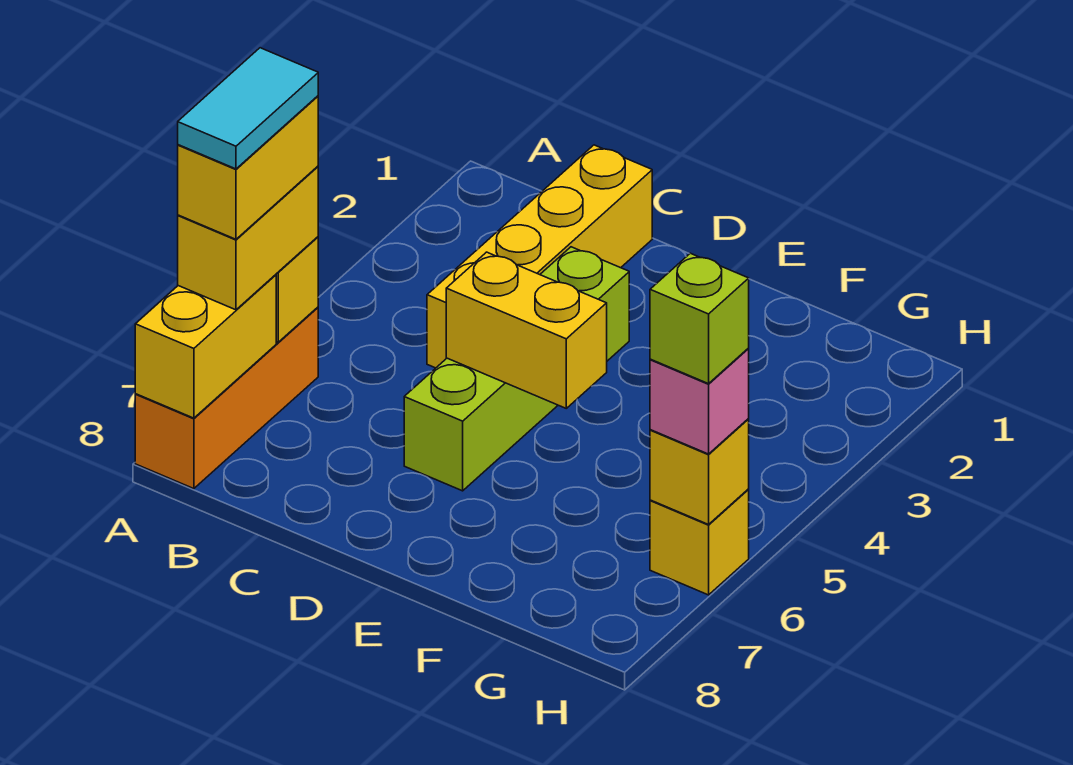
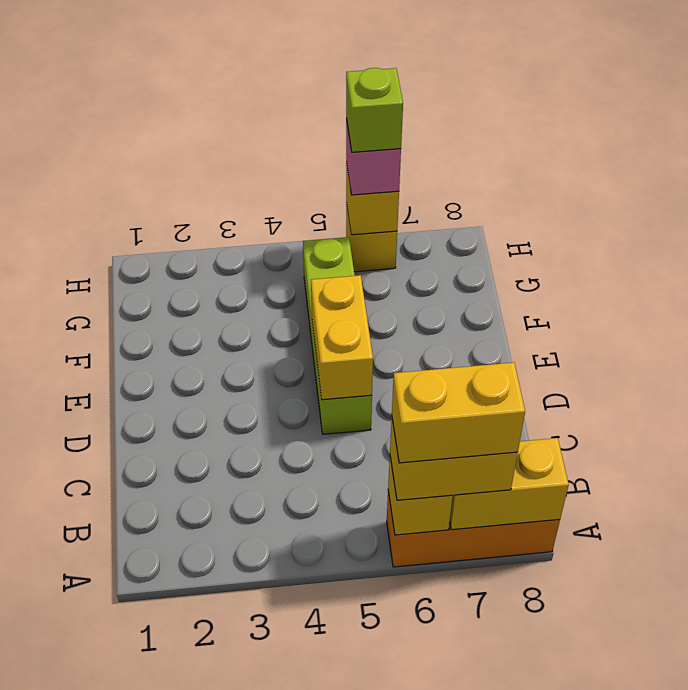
cyan 1x2 tile [178,48,318,169] -> none
yellow 1x4 brick [427,145,652,368] -> none
lime 1x4 brick [404,247,629,491] -> lime 1x4 brick turned to [303,237,372,434]

